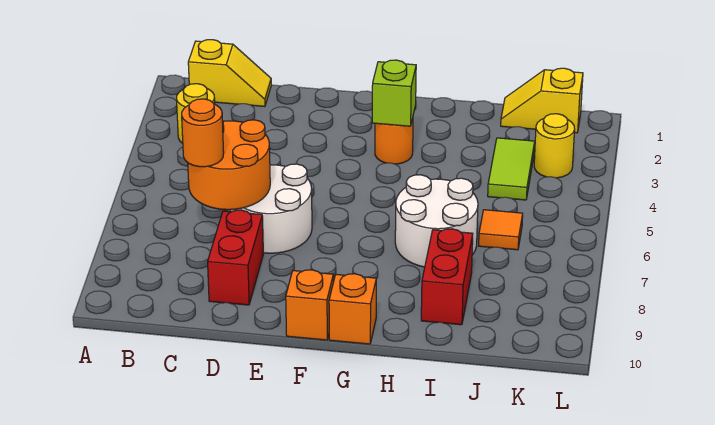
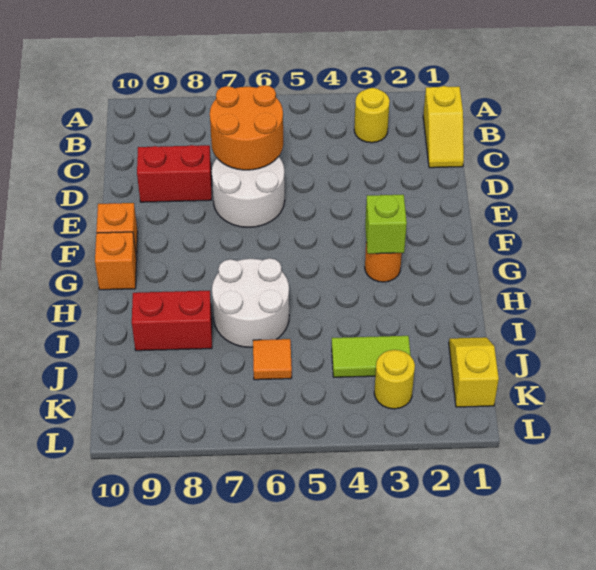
orange 1x1 round brick [182,99,224,167] -> none

